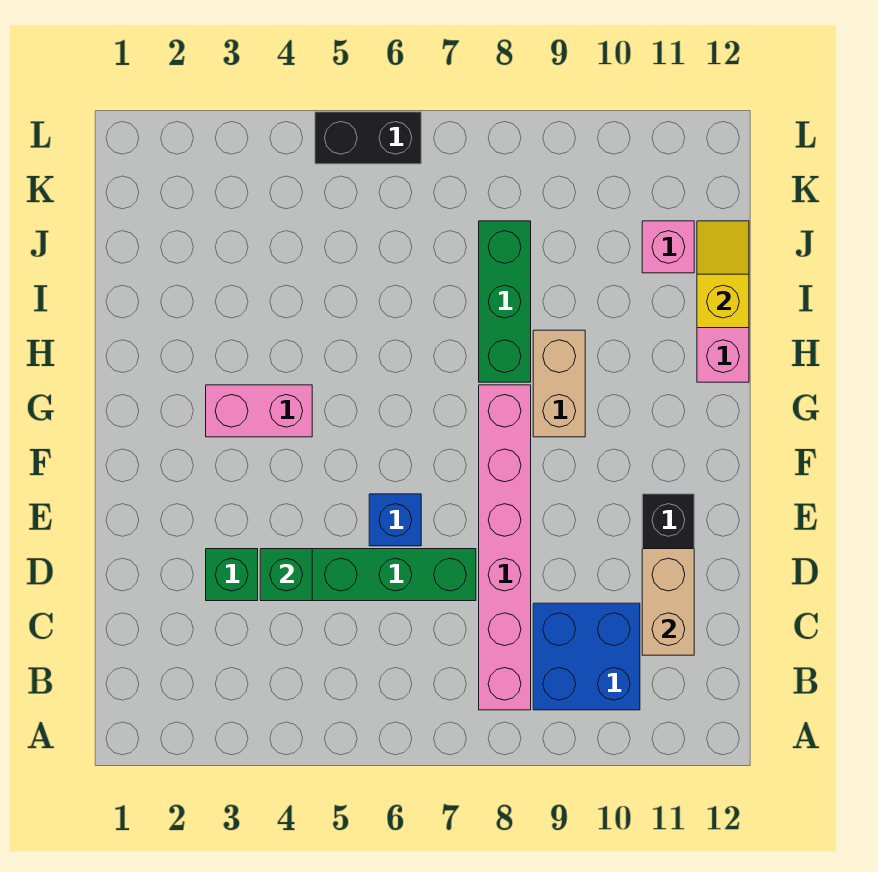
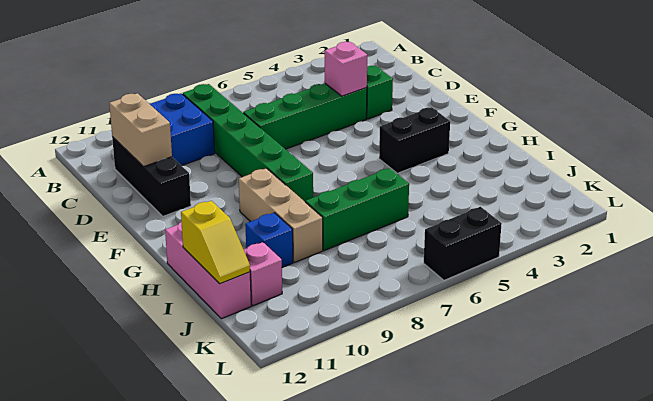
pink 1x6 brick [479,385,531,710] -> green 1x6 brick [183,84,313,202]
green 1x1 brick [260,549,312,601] -> pink 1x1 brick [325,42,367,96]
blue 1x1 brick [369,494,421,546] -> blue 1x1 brick moved to [245,213,293,268]
pink 1x2 brick [206,385,312,437] -> black 1x2 brick [379,107,450,173]
tan 1x2 brick [533,330,585,437] -> tan 1x3 brick [239,168,323,262]
green 1x3 brick [479,221,531,382] -> green 1x3 brick turned to [305,168,409,251]

